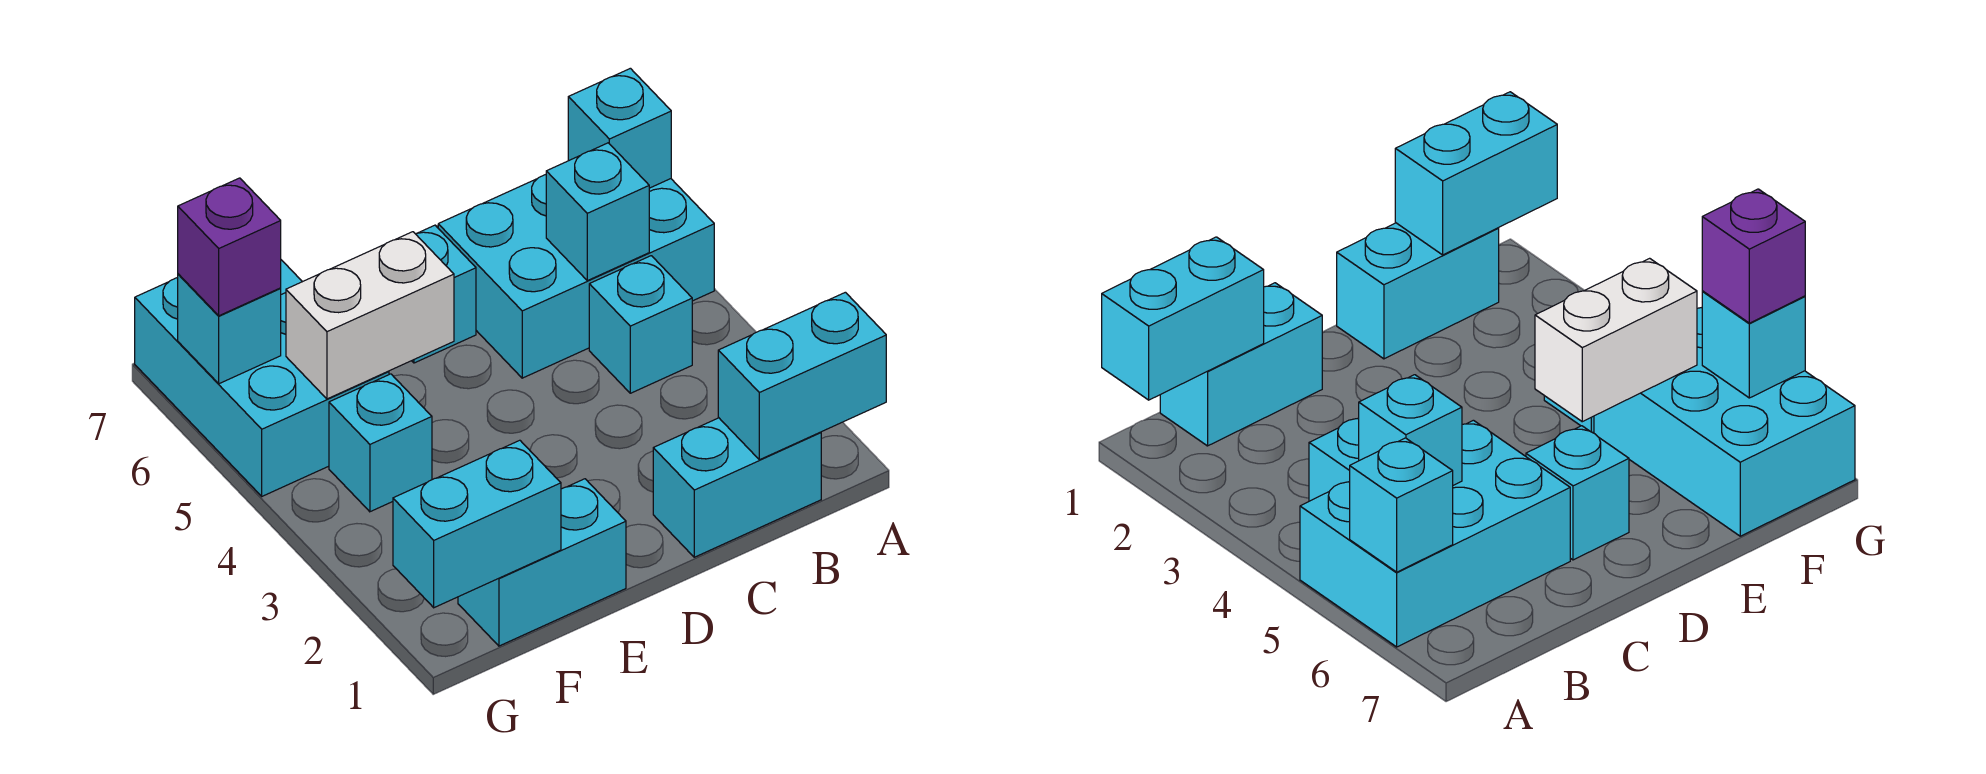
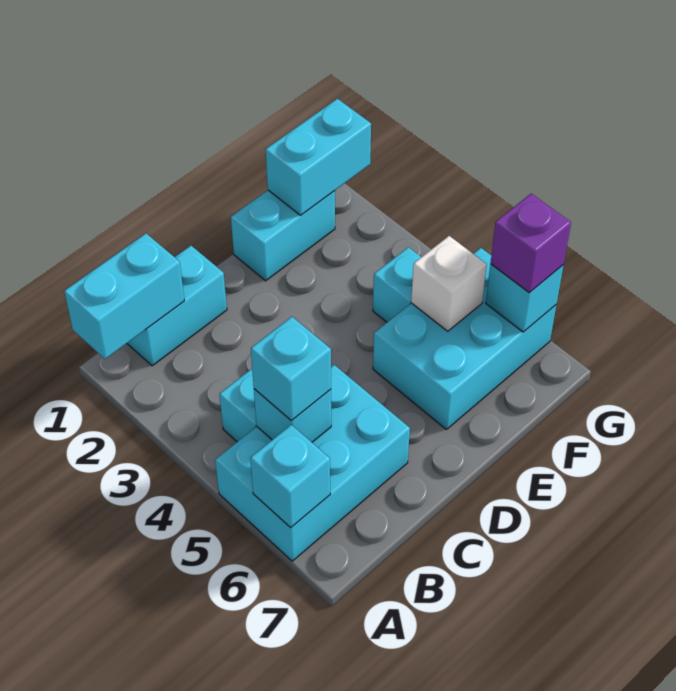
cyan 1x1 brick [412,225,476,363] -> cyan 1x1 brick moved to [251,317,331,420]
white 1x2 brick [286,232,454,399] -> white 1x1 brick [411,236,487,331]
cyan 2x3 brick [135,260,389,496] -> cyan 2x3 brick turned to [373,248,556,429]

